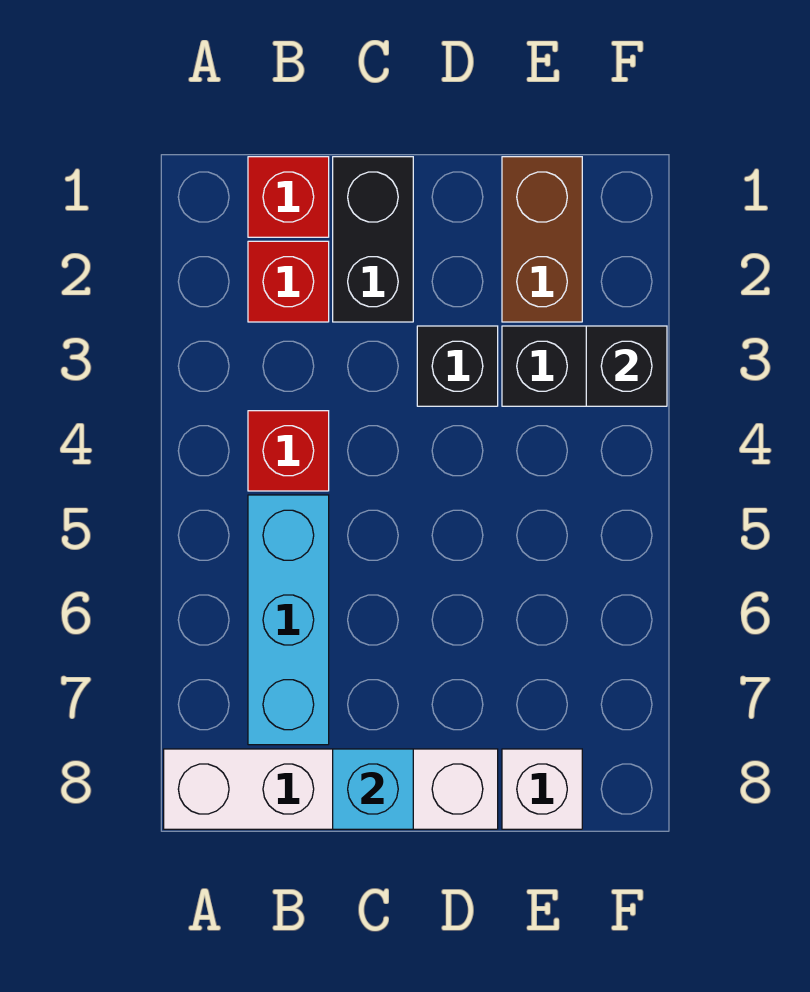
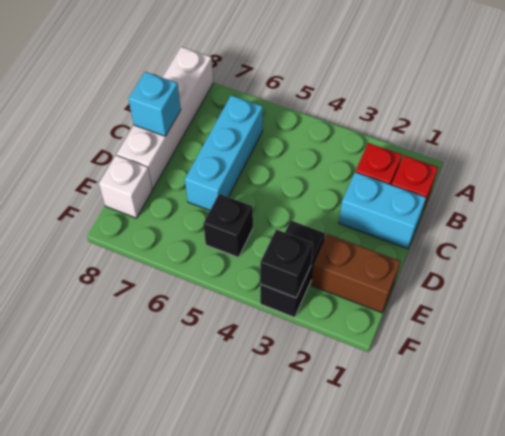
red 1x1 brick [248,411,329,491] -> none
cyan 1x3 brick [248,495,329,745] -> cyan 1x3 brick turned to [185,95,263,210]
black 1x2 brick [333,157,413,322] -> cyan 1x2 brick [339,172,426,249]
black 1x1 brick [417,326,498,406] -> black 1x1 brick moved to [203,194,253,257]

